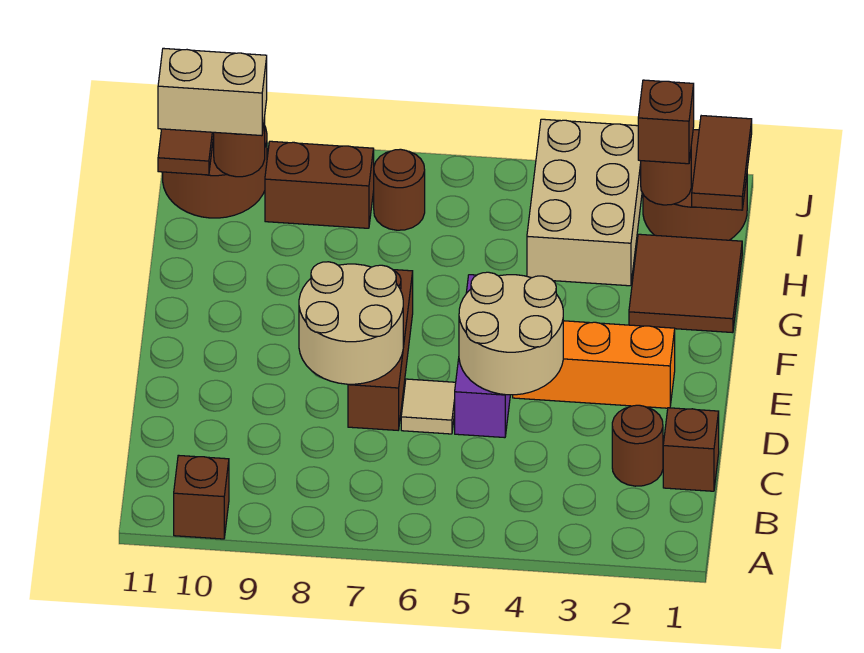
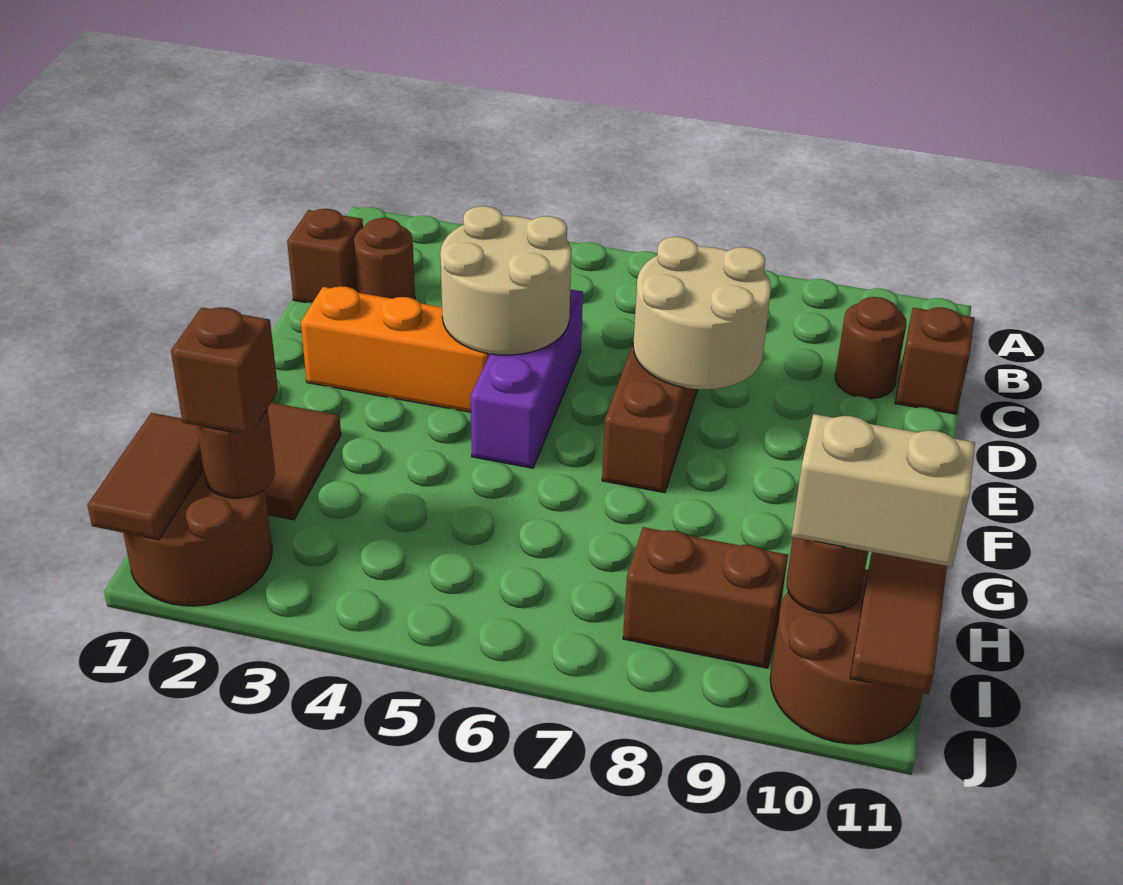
brown 1x1 brick [174,455,229,539] -> brown 1x1 brick moved to [895,307,974,414]
tan 1x1 tile [401,379,456,434] -> none
tan 2x3 brick [527,119,642,286] -> none
brown 1x1 round brick [374,149,425,230] -> brown 1x1 round brick moved to [835,297,906,399]

